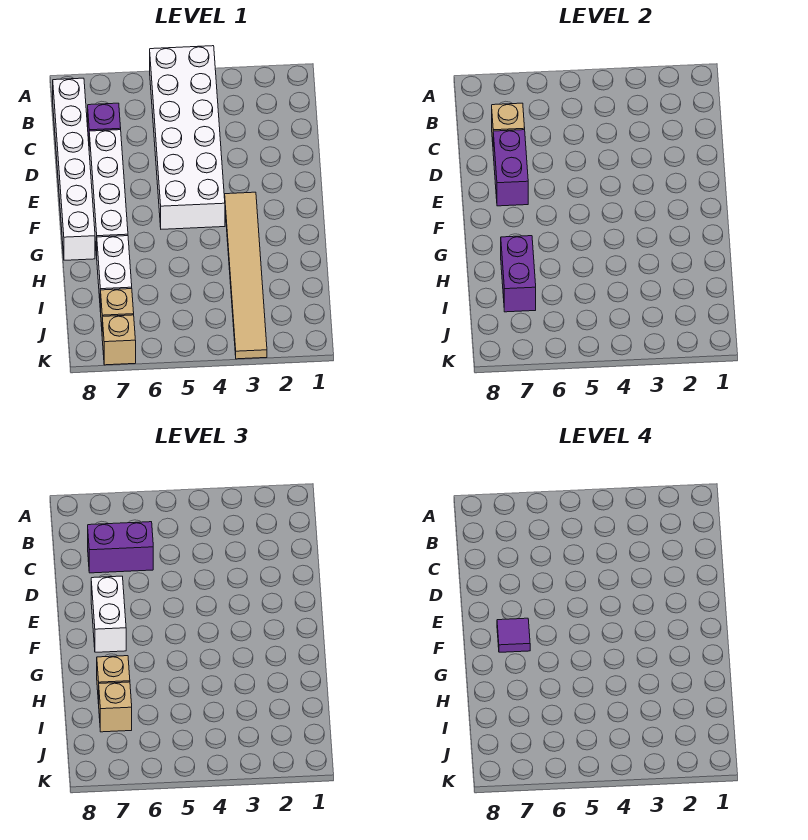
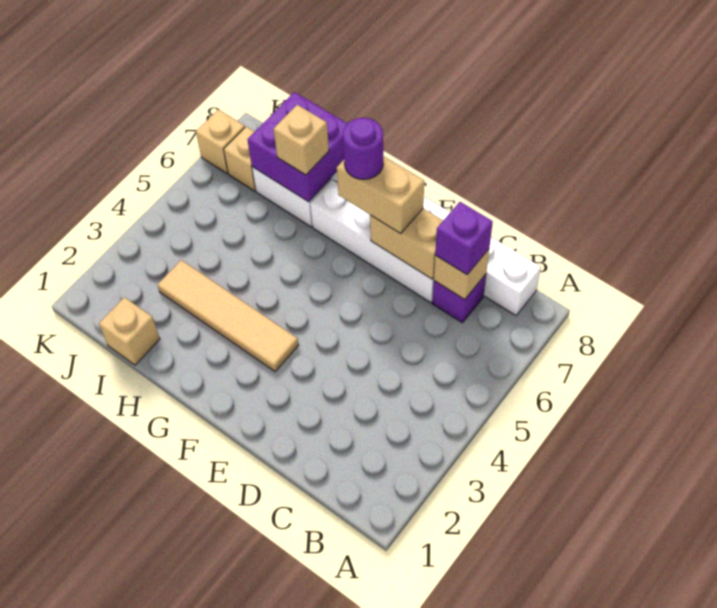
white 2x6 brick [150,46,225,229] -> none
purple 1x2 brick [88,522,153,573] -> purple 1x1 brick [435,202,493,274]
purple 1x2 brick [493,130,528,206] -> tan 1x2 brick [370,208,443,279]
white 1x2 brick [91,576,126,652] -> tan 1x2 brick [337,156,424,234]
tan 1x6 tile [225,192,267,359] -> tan 1x4 tile [157,260,299,372]
purple 1x1 tile [497,618,530,652] -> purple 1x1 round brick [343,118,383,179]
purple 1x2 brick [501,236,536,312] -> purple 2x2 brick [248,92,347,202]
tan 1x1 brick [99,682,132,732] -> tan 1x1 brick moved to [99,297,160,365]

